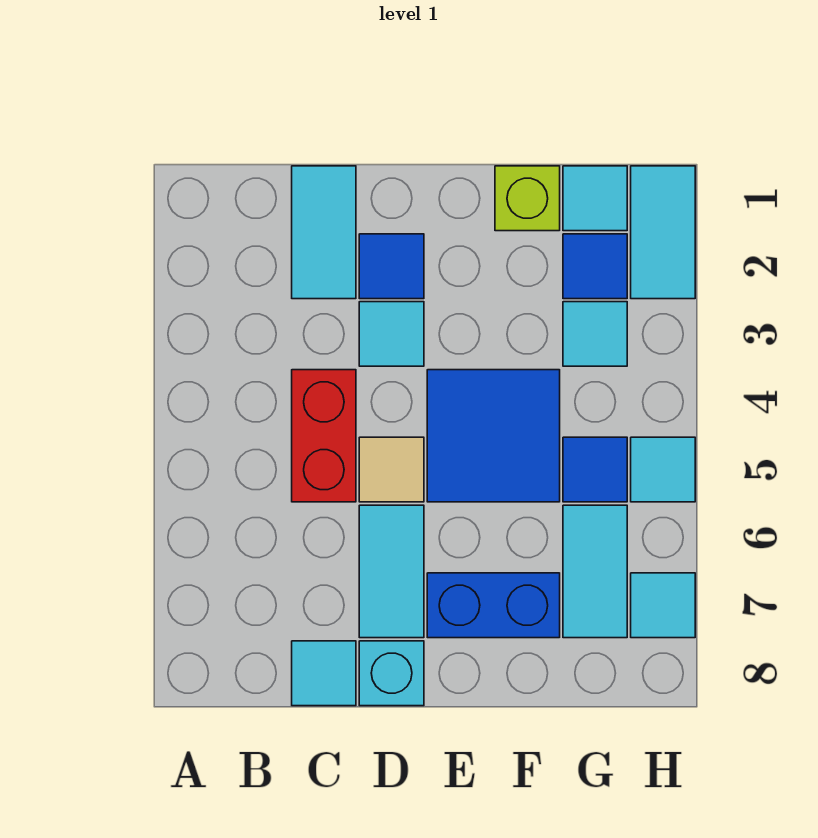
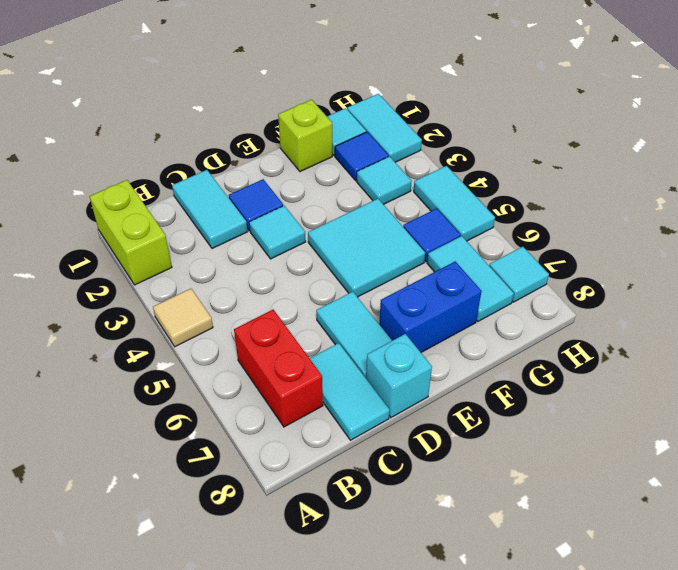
none -> lime 1x2 brick [89,180,172,285]
red 1x2 brick [292,370,356,502] -> red 1x2 brick moved to [234,310,323,427]
cyan 1x1 tile [292,641,356,706] -> cyan 1x2 tile [310,343,390,440]
tan 1x1 tile [359,437,424,502] -> tan 1x1 tile moved to [153,289,213,347]
blue 2x2 tile [427,370,560,502] -> cyan 2x2 tile [308,199,425,297]
cyan 1x1 tile [631,437,695,502] -> cyan 1x2 tile [414,166,495,241]

